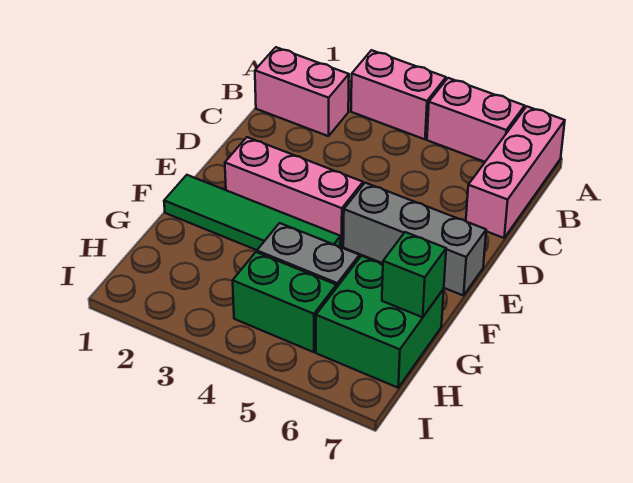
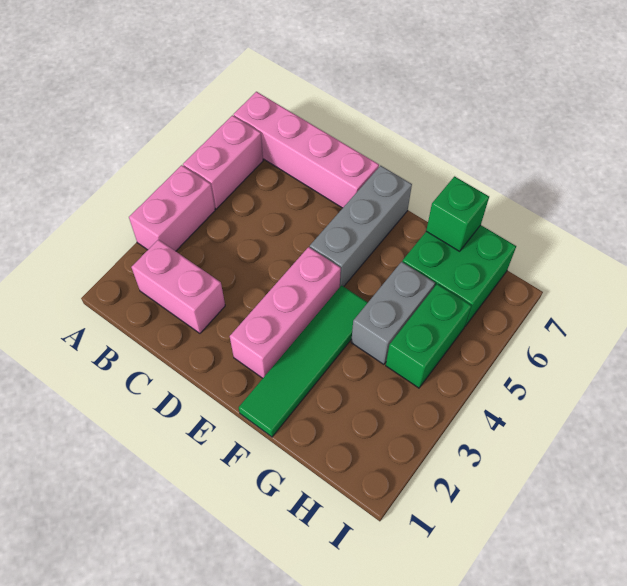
pink 1x3 brick [466,106,565,238] -> pink 1x4 brick [234,92,379,208]
pink 1x2 brick [255,47,349,136] -> pink 1x2 brick turned to [131,240,225,333]

